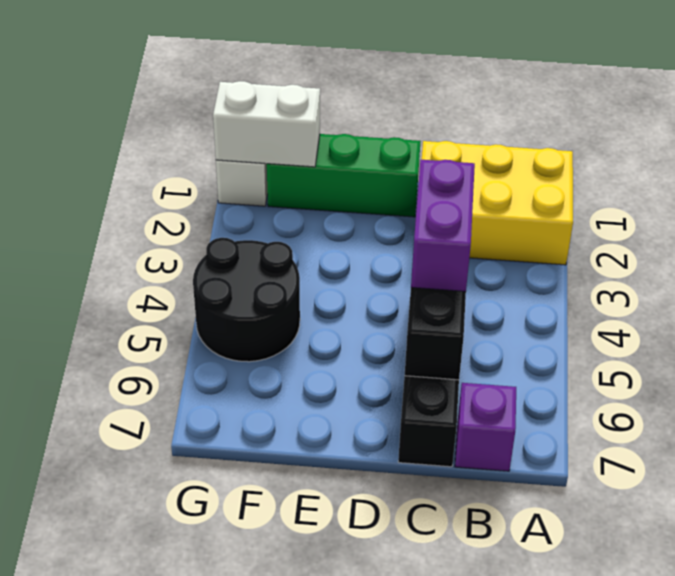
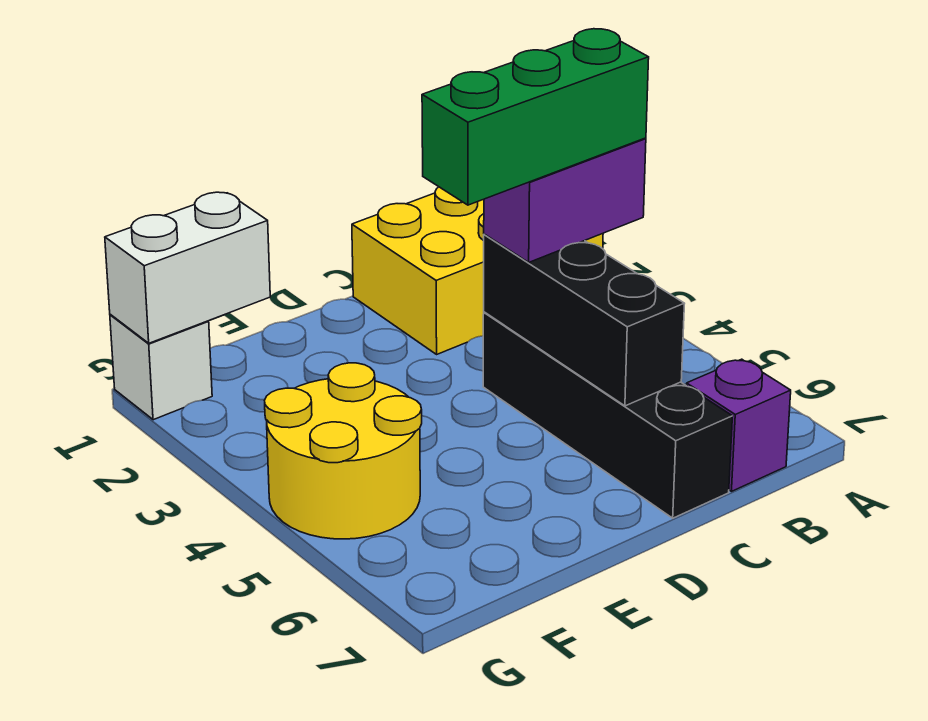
purple 1x2 brick [411,160,475,291] -> purple 1x2 brick turned to [484,138,646,262]
green 1x3 brick [267,134,421,217] -> green 1x3 brick moved to [422,29,649,205]
black 2x2 round brick [193,238,300,362] -> yellow 2x2 round brick [265,363,422,539]

